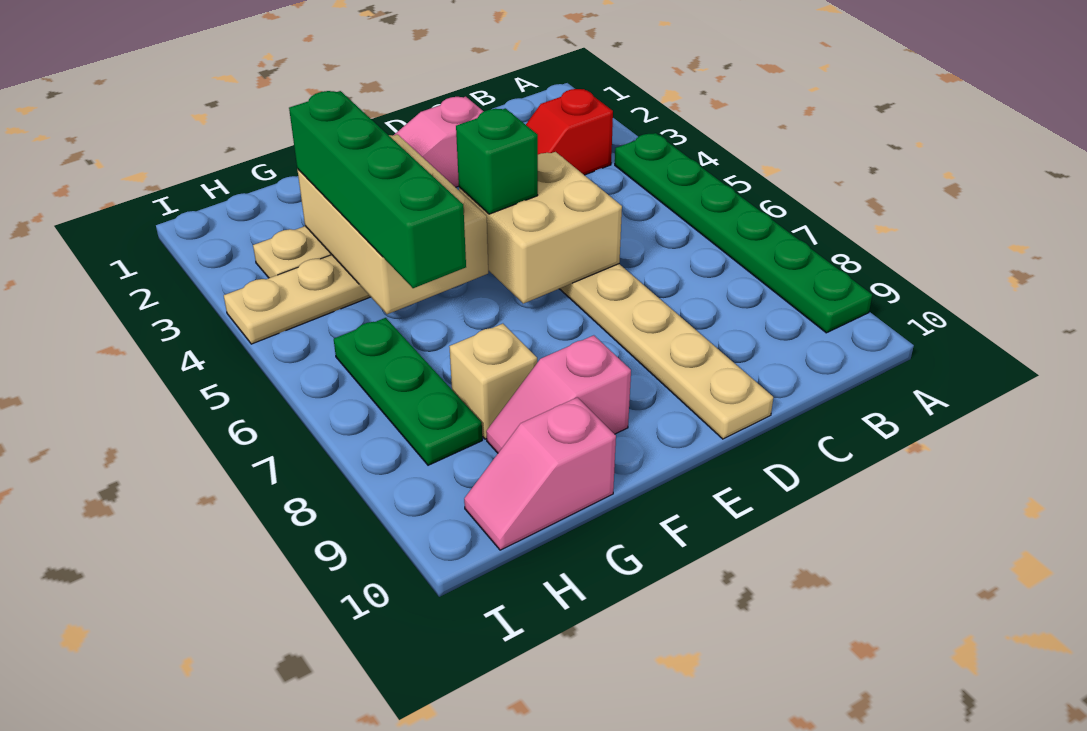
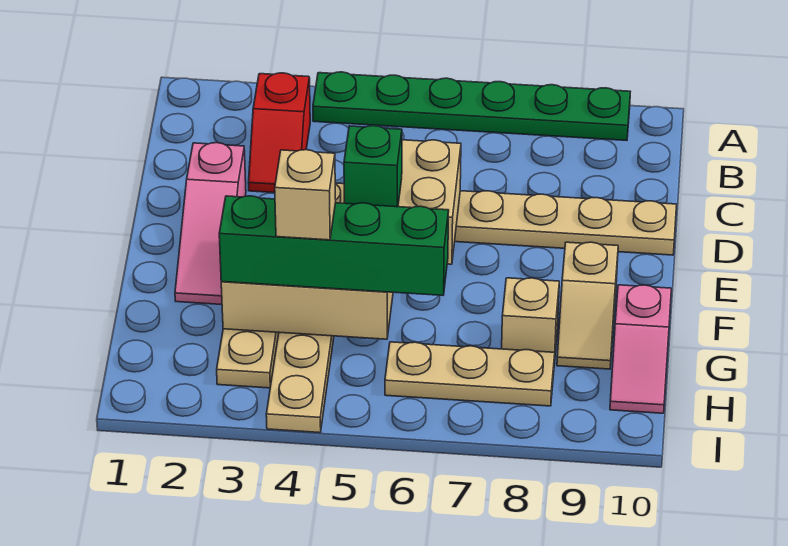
pink 1x2 slope [486,335,631,453] -> tan 1x2 slope [557,242,618,369]
none -> tan 1x1 brick [275,150,336,240]
green 1x3 plate [334,318,482,465] -> tan 1x3 plate [385,342,555,406]

